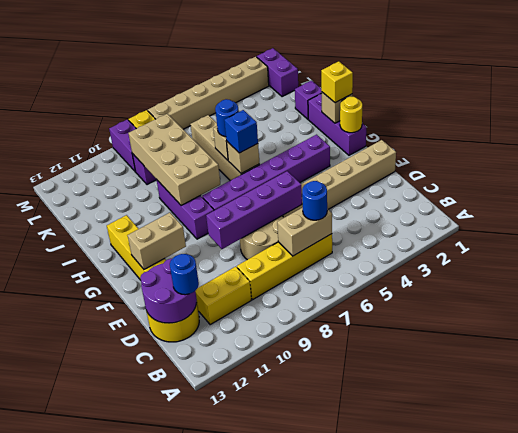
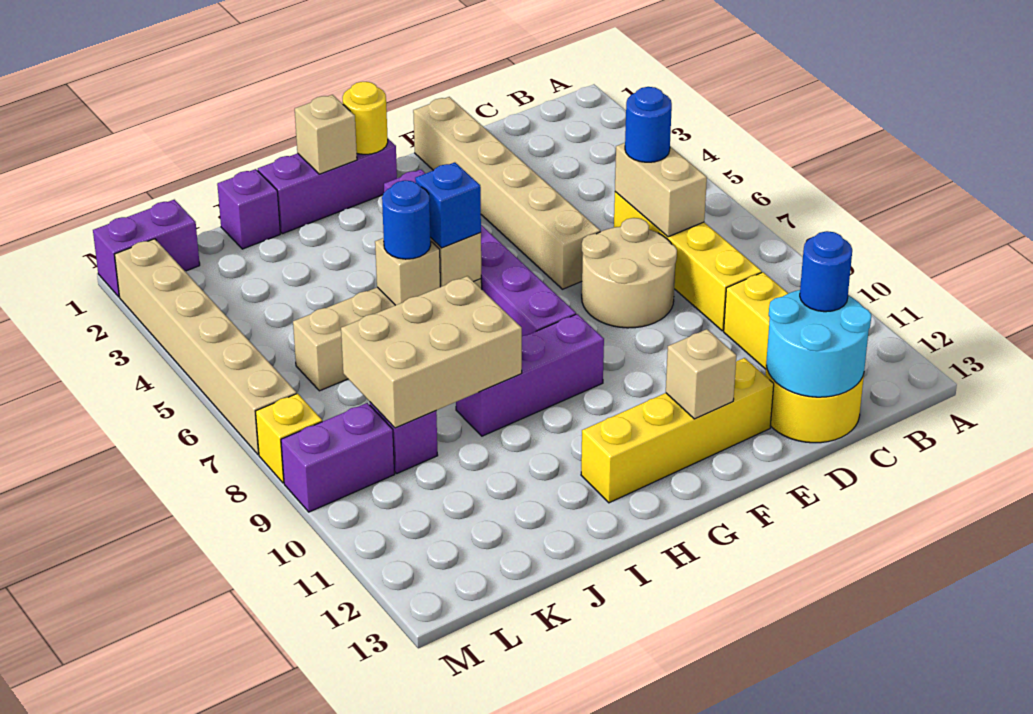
purple 2x2 round brick [140,259,197,323] -> cyan 2x2 round brick [766,290,871,397]
purple 1x4 brick [206,171,302,249] -> none
tan 1x2 brick [128,213,186,269] -> tan 1x1 brick [666,329,736,419]
yellow 1x1 brick [321,61,353,103] -> none
tan 2x4 brick [128,114,220,206] -> tan 2x3 brick [341,276,522,428]

